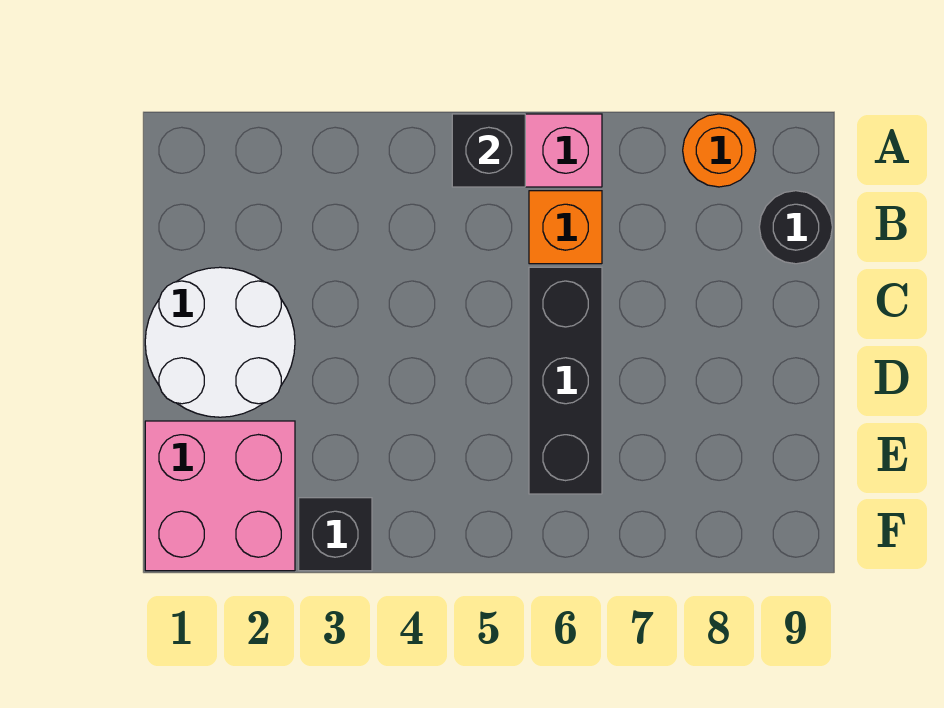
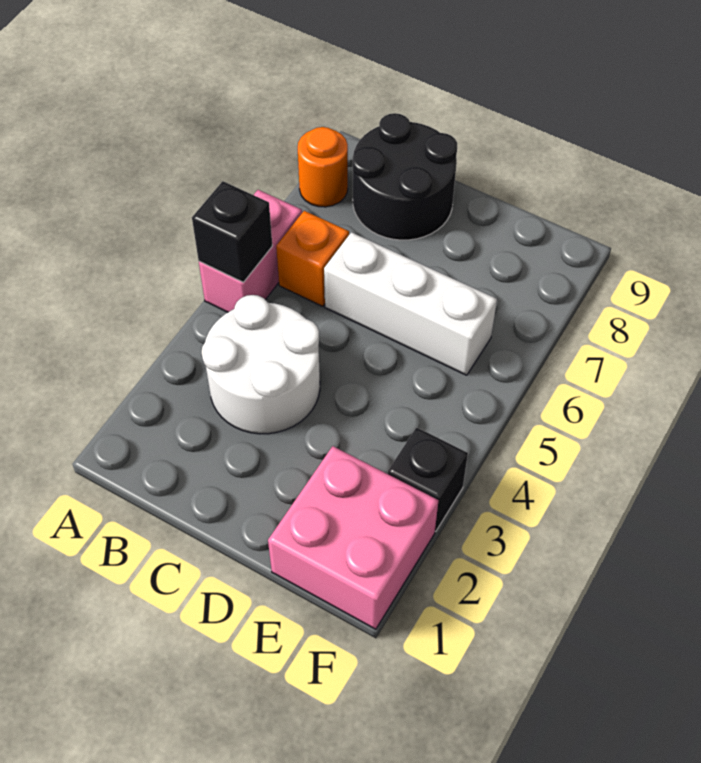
black 1x1 round brick [759,191,832,264] -> black 2x2 round brick [353,113,457,240]
white 2x2 round brick [145,267,295,417] -> white 2x2 round brick moved to [202,295,320,434]
black 1x3 brick [529,267,602,494] -> white 1x3 brick [324,232,497,375]

